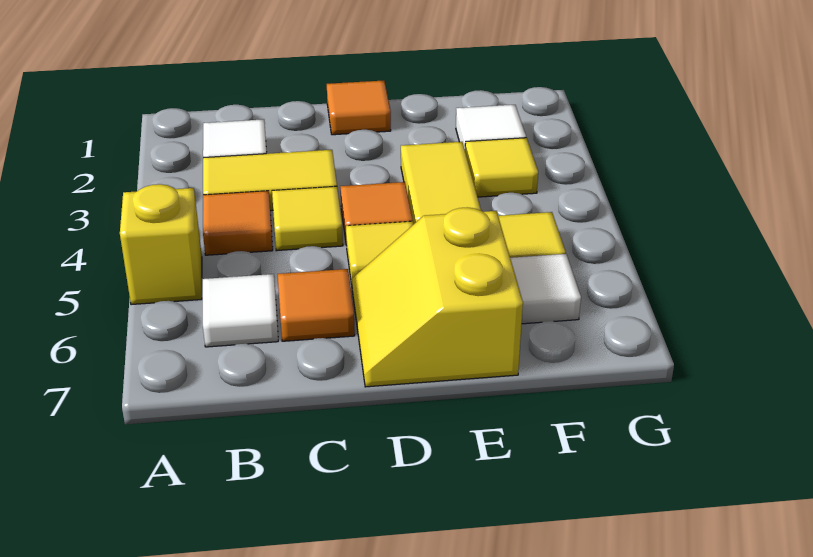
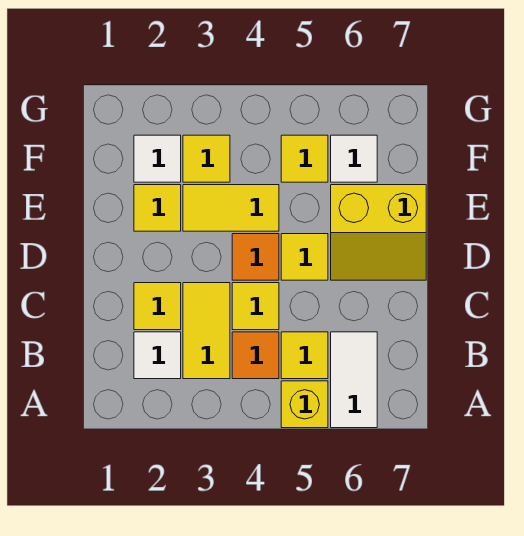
none -> yellow 1x1 tile [281,332,328,379]
white 1x1 tile [203,274,278,347] -> white 1x2 tile [331,332,377,428]
none -> yellow 1x1 tile [134,283,181,330]
orange 1x1 tile [278,269,355,341] -> none
orange 1x1 tile [327,80,391,135] -> none
none -> yellow 1x1 tile [134,185,181,231]

